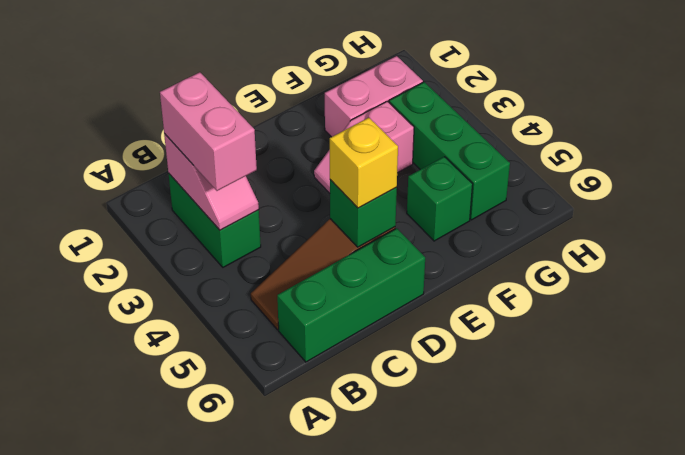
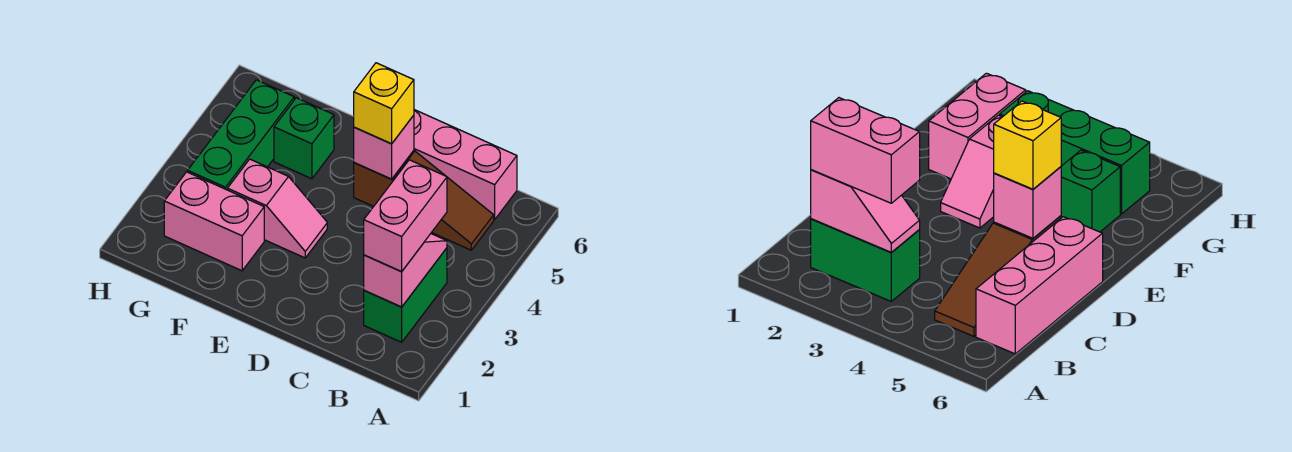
green 1x3 brick [277,228,425,362] -> pink 1x3 brick [414,110,517,220]
green 1x1 brick [330,180,397,247] -> pink 1x1 brick [354,115,414,179]

